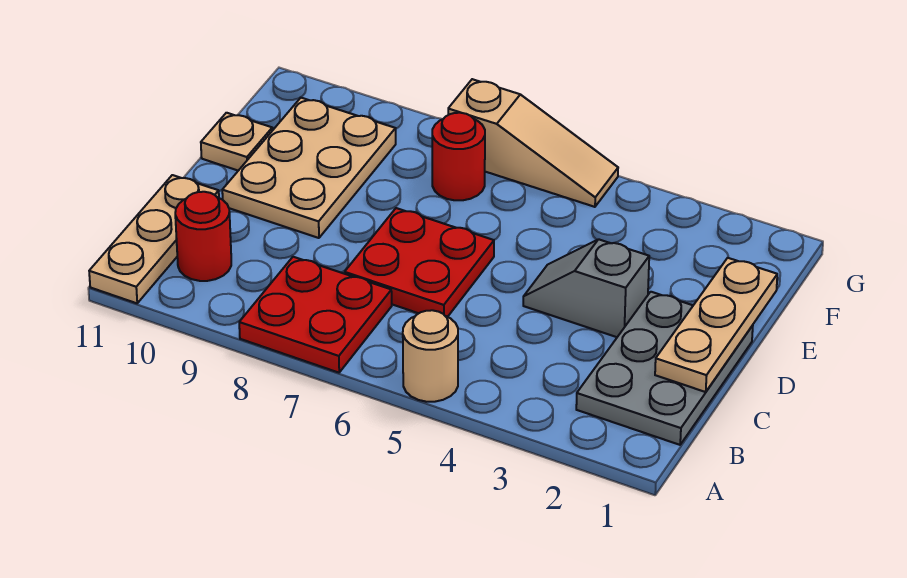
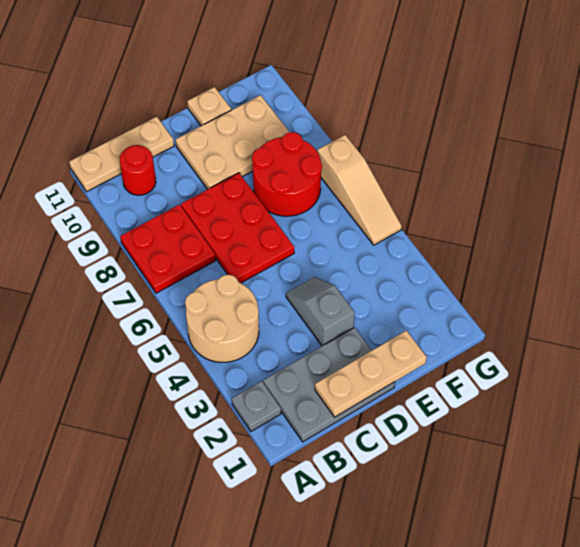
none -> grey 1x1 plate [232,381,281,431]
tan 1x1 round brick [403,310,458,402] -> tan 2x2 round brick [185,275,259,362]
red 2x2 plate [345,208,494,317] -> red 2x3 plate [181,173,294,283]
red 1x1 round brick [432,113,485,200] -> red 2x2 round brick [252,132,322,216]

